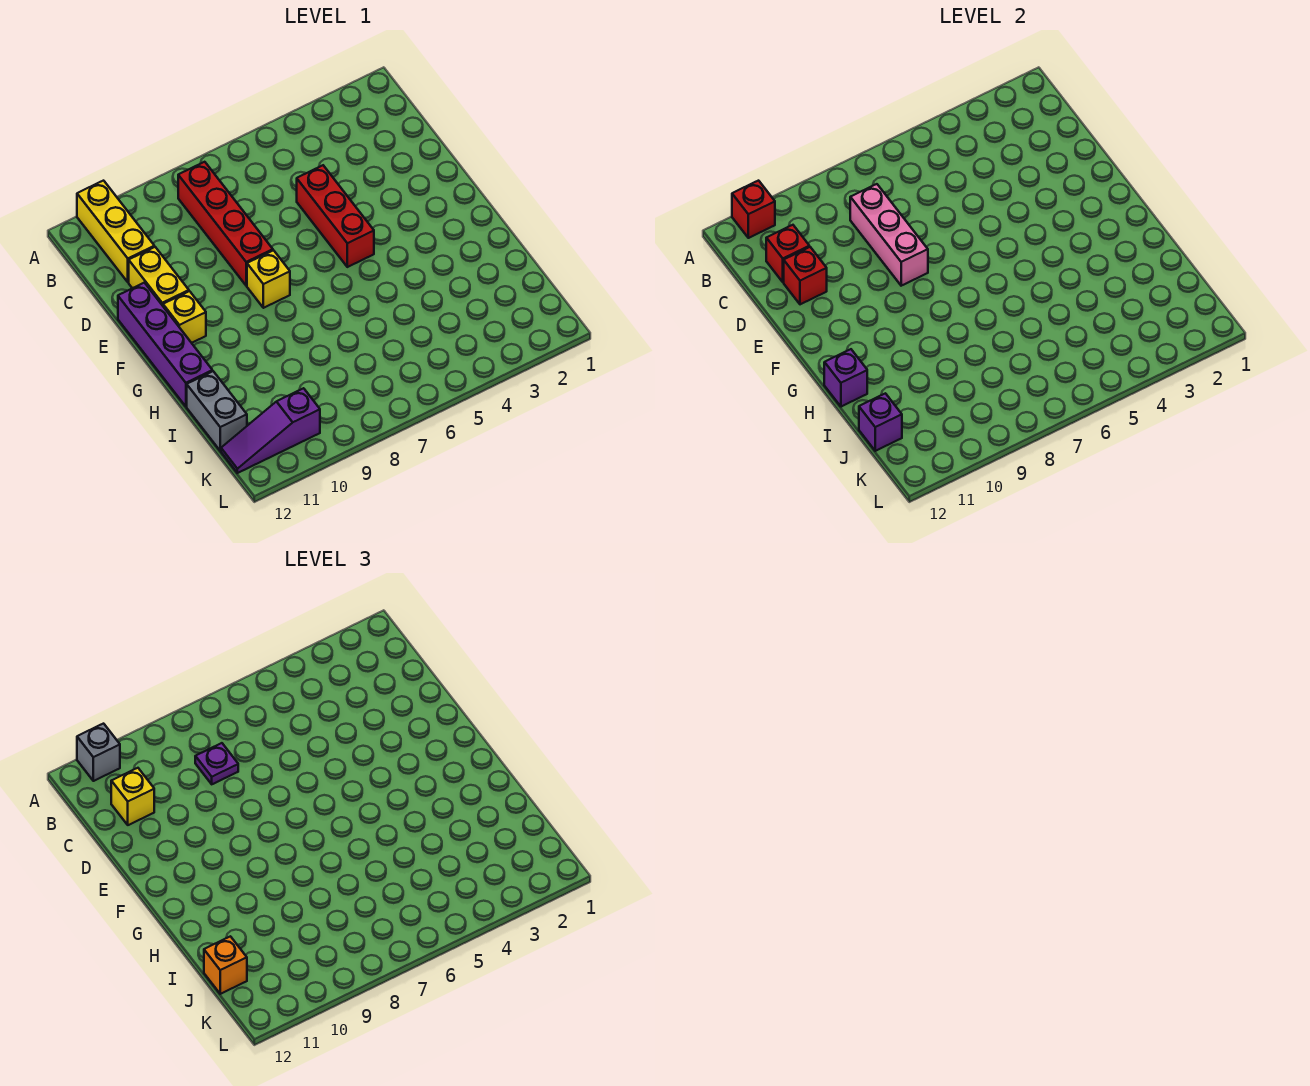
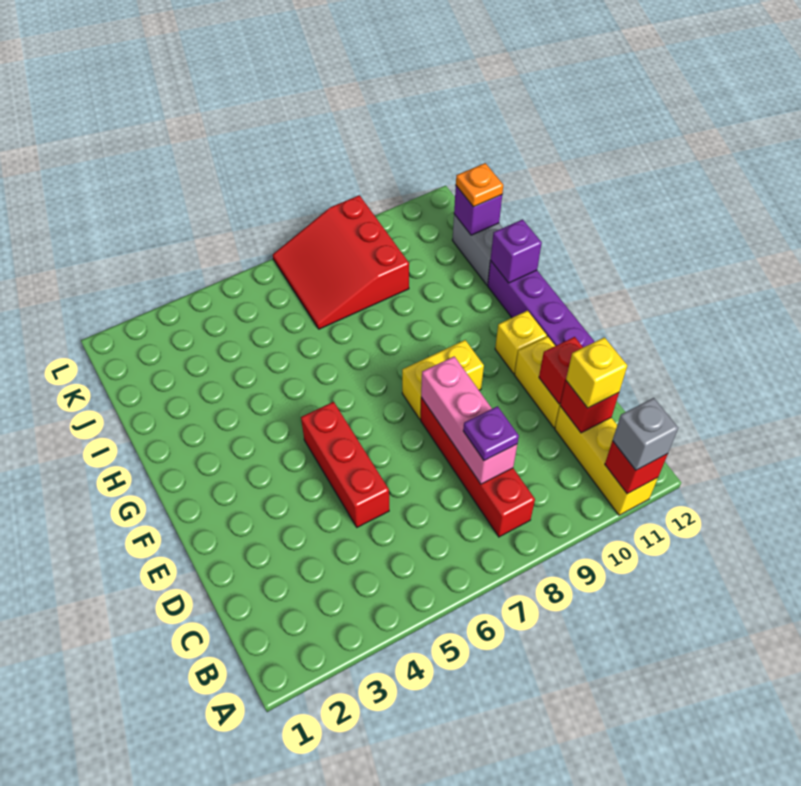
yellow 1x1 brick [247,250,290,308] -> yellow 1x2 brick [402,340,484,419]
none -> red 3x3 slope [273,195,409,329]
orange 1x1 brick [204,936,247,994] -> orange 1x1 plate [456,163,503,207]
purple 1x3 slope [221,388,320,473] -> none

